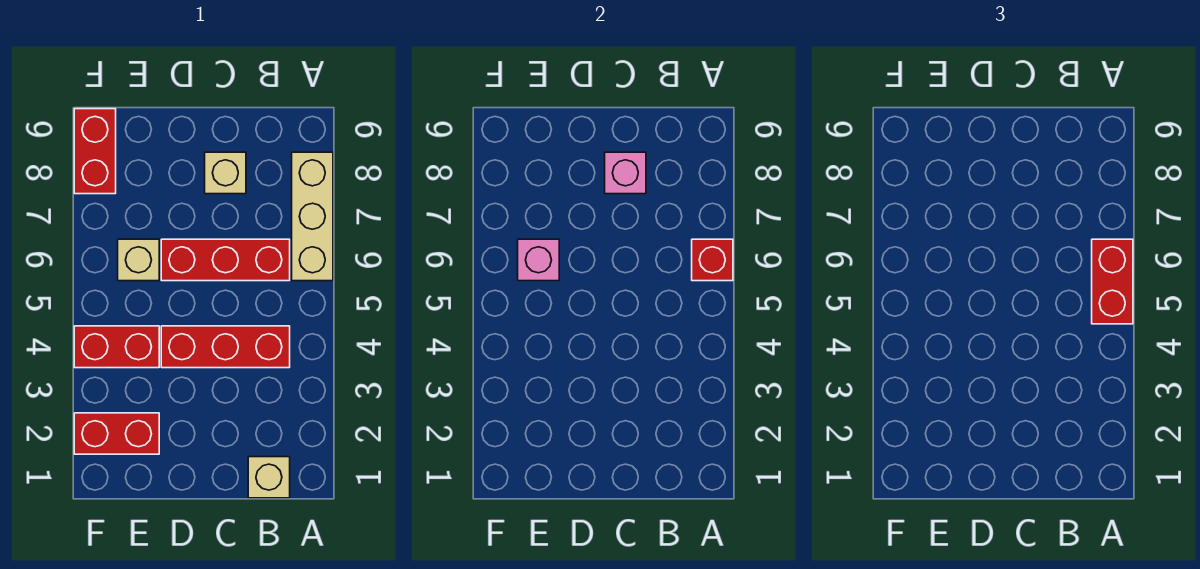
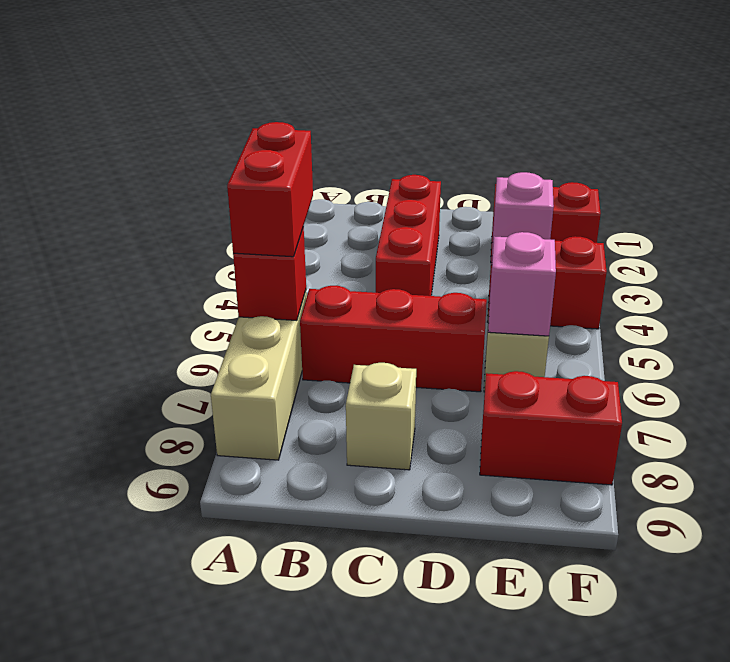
tan 1x1 brick [248,457,290,498] -> none
red 1x3 brick [161,326,290,368] -> red 1x3 brick turned to [376,175,441,296]
pink 1x1 brick [605,152,646,194] -> pink 1x1 brick moved to [491,172,554,265]
red 1x2 brick [74,109,116,194] -> red 1x2 brick turned to [480,371,622,485]

